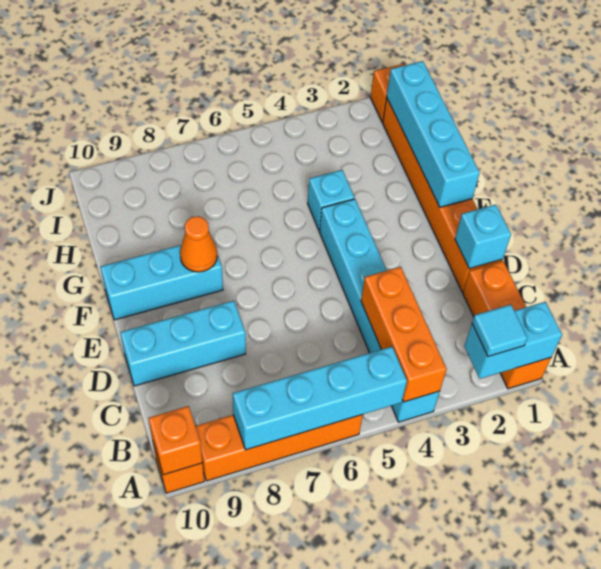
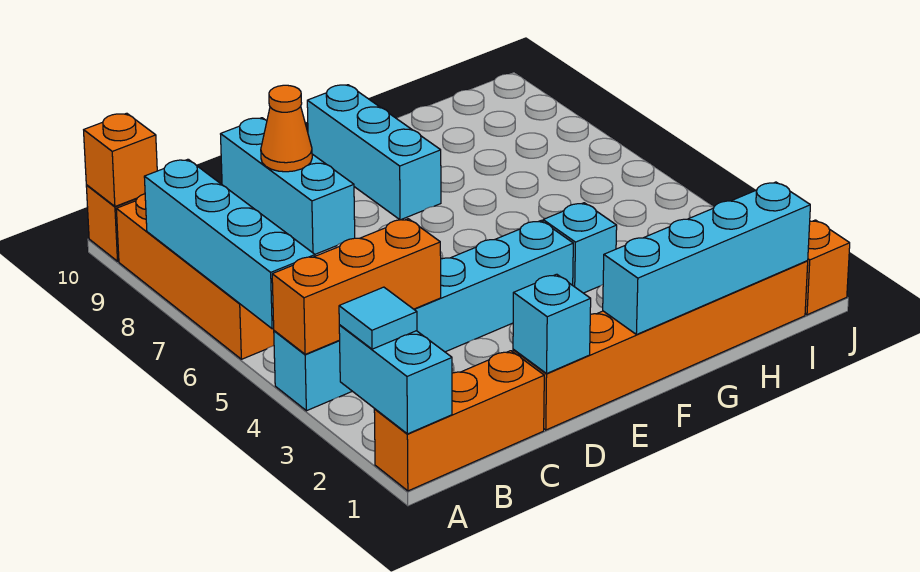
orange 1x1 cone [180,216,217,272] -> orange 1x1 cone moved to [261,85,312,172]

